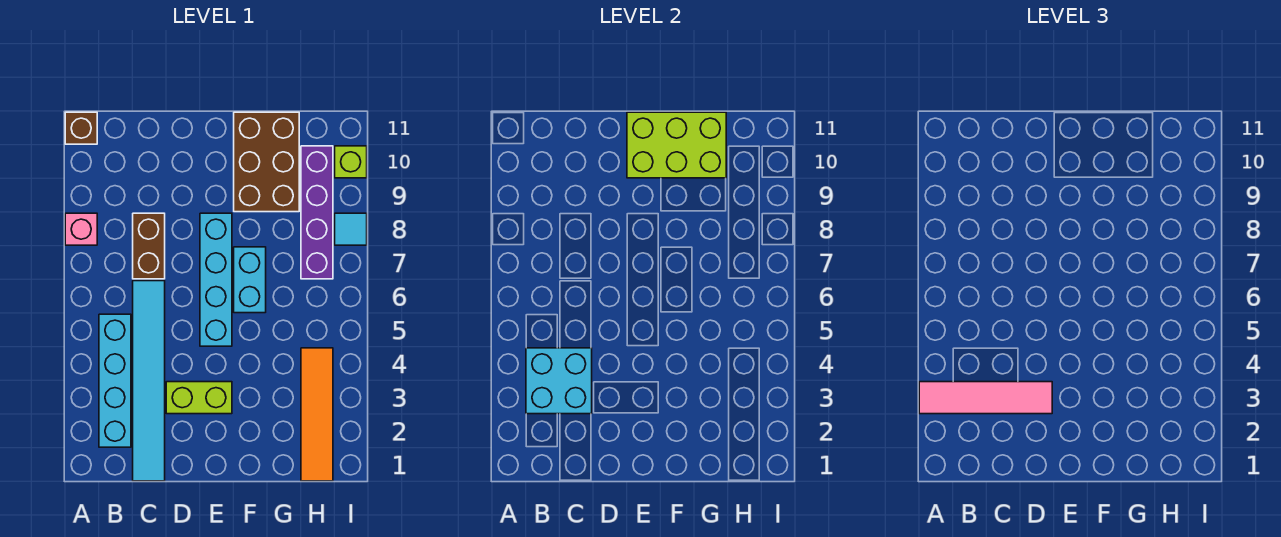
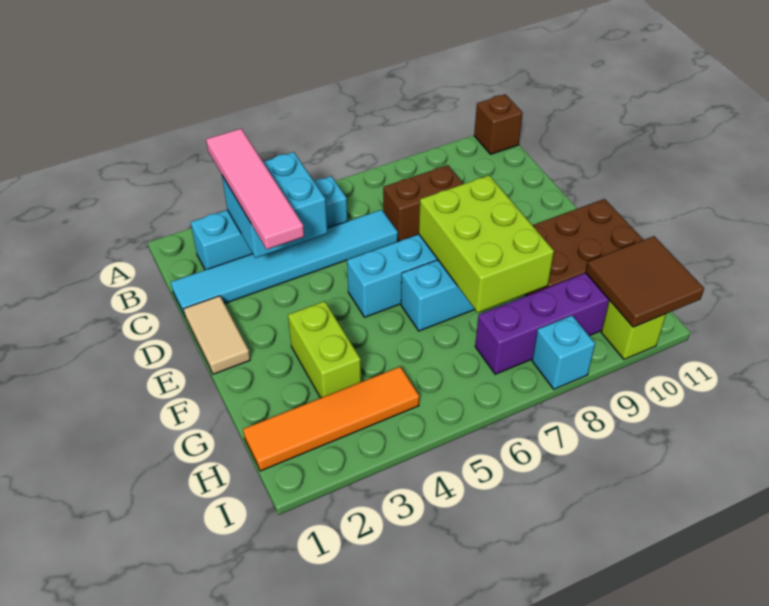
pink 1x1 brick [65,213,97,245] -> none
none -> tan 1x2 tile [184,296,250,374]
lime 1x2 brick [166,382,232,414] -> lime 1x2 brick moved to [288,301,361,398]
lime 2x3 brick [627,112,726,178] -> lime 2x3 brick moved to [419,175,554,313]
none -> brown 2x2 tile [586,236,704,327]
cyan 1x1 tile [335,213,367,245] -> cyan 1x1 brick [532,316,595,389]

